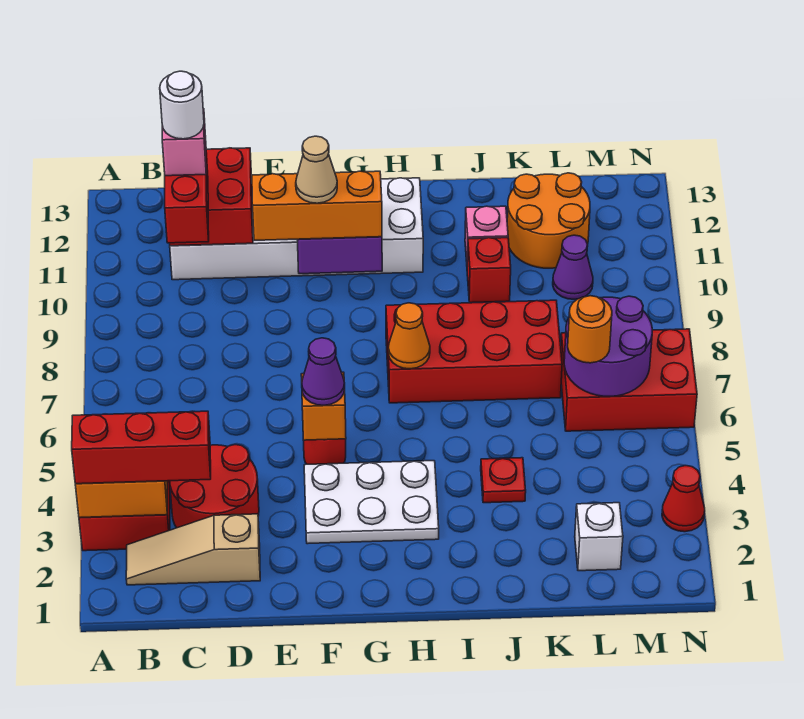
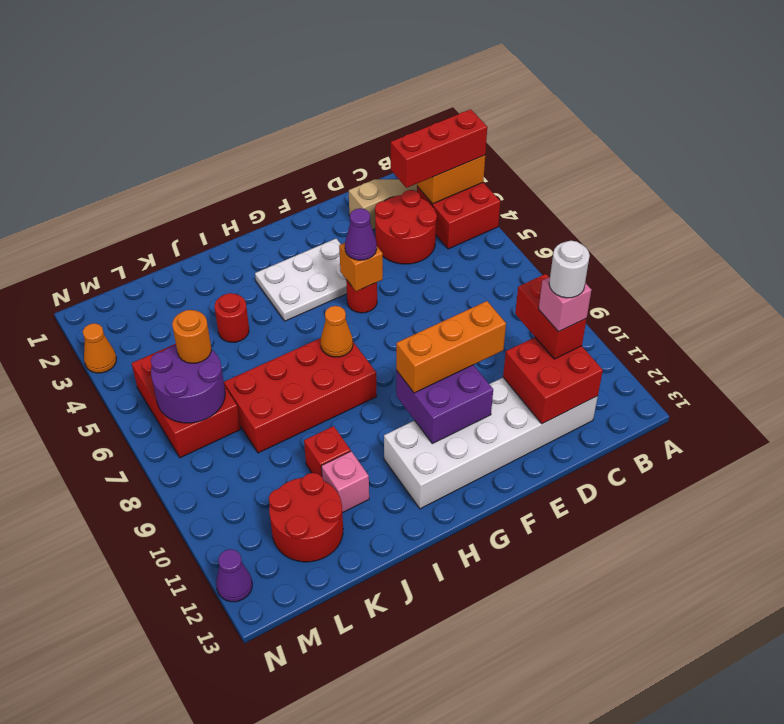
tan 1x1 cone [296,136,337,203] -> none
red 1x1 plate [481,458,526,503] -> red 1x1 round brick [215,293,249,342]
orange 2x2 round brick [507,173,590,268] -> red 2x2 round brick [269,473,343,562]
white 1x1 brick [575,503,623,571] -> none
red 2x3 brick [561,329,697,431] -> red 2x3 brick turned to [132,344,241,458]
purple 1x1 cone [553,235,593,299] -> purple 1x1 cone moved to [216,549,252,602]
red 1x1 cone [662,465,705,532] -> orange 1x1 cone [83,323,117,373]

